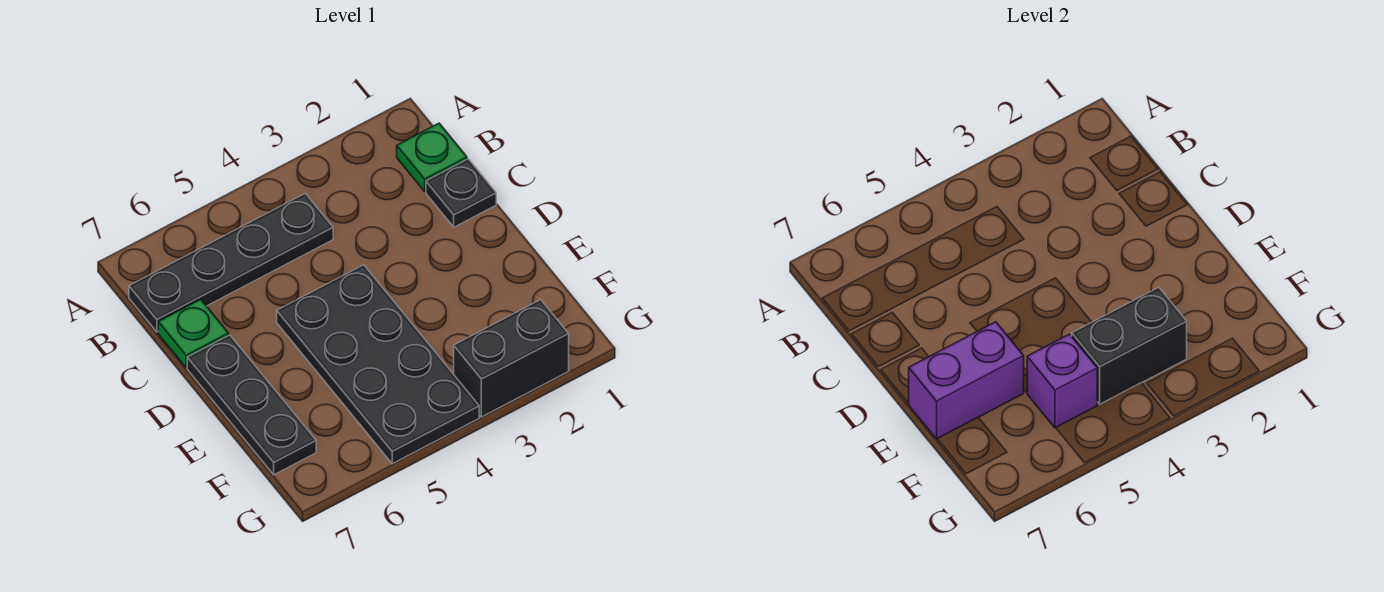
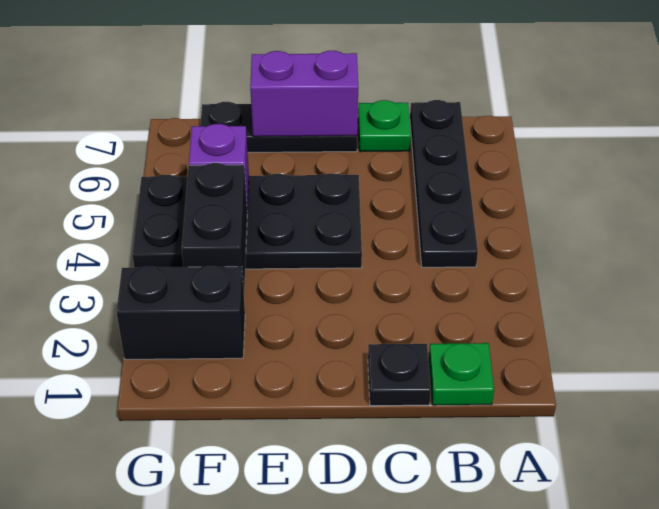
purple 1x2 brick [908,322,1024,439] -> purple 1x2 brick turned to [250,51,358,137]
black 1x2 brick [454,300,569,417] -> black 1x2 brick turned to [116,266,245,359]

